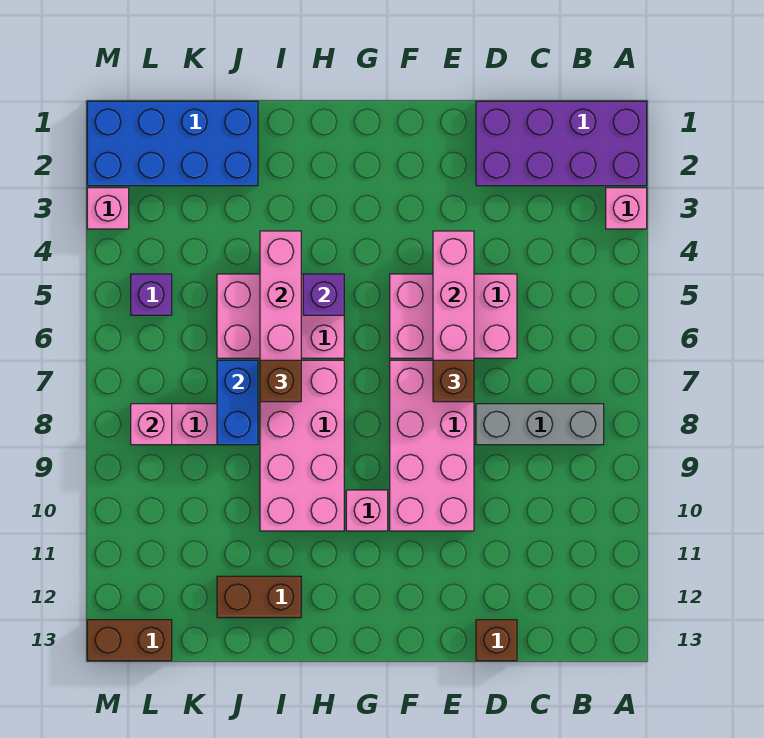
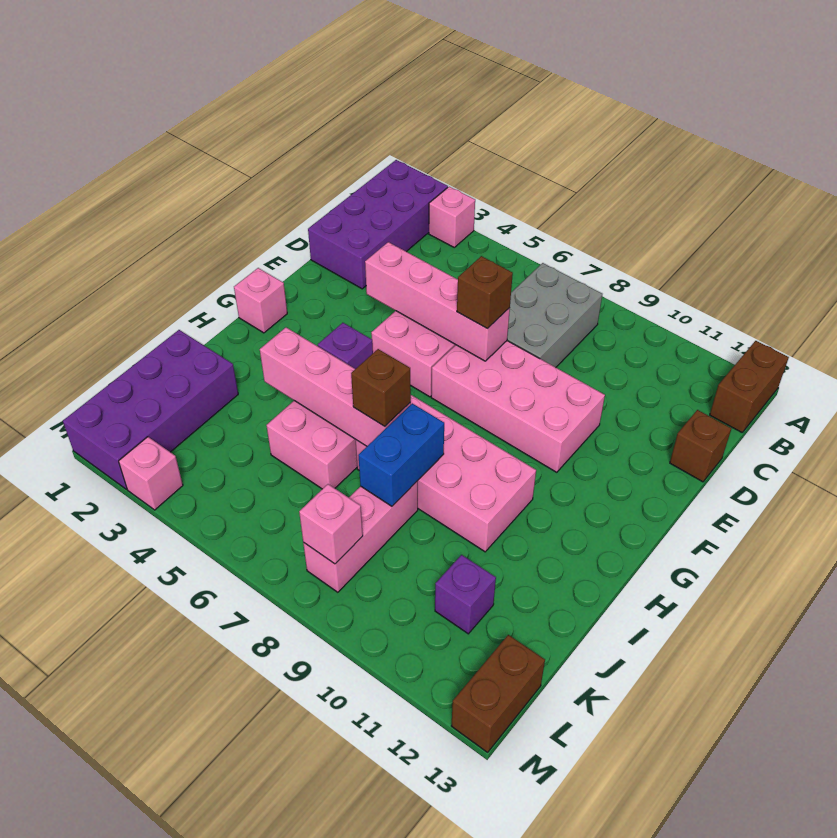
grey 1x3 brick [476,404,604,445] -> grey 2x3 brick [507,263,602,367]
pink 1x1 brick [346,490,388,531] -> pink 1x1 brick moved to [234,268,287,333]
brown 1x2 brick [217,576,301,618] -> brown 1x2 brick moved to [710,341,789,432]
blue 2x4 brick [87,101,258,186] -> purple 2x4 brick [63,330,238,489]
blue 1x2 brick [217,360,258,445] -> blue 1x2 brick turned to [358,403,444,506]
purple 1x1 brick [131,274,172,315] -> purple 1x1 brick moved to [435,555,496,634]

